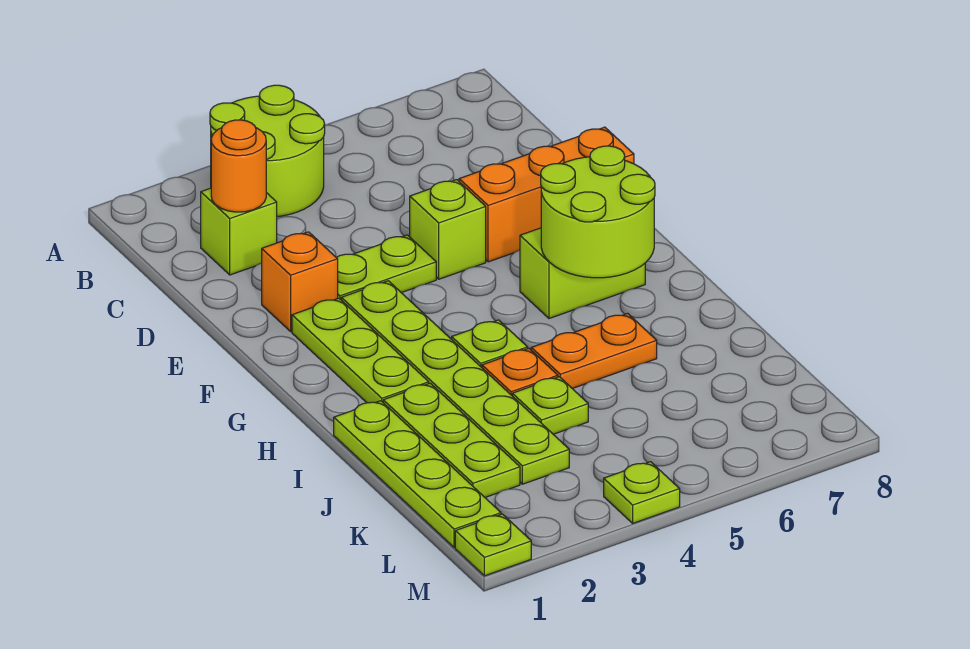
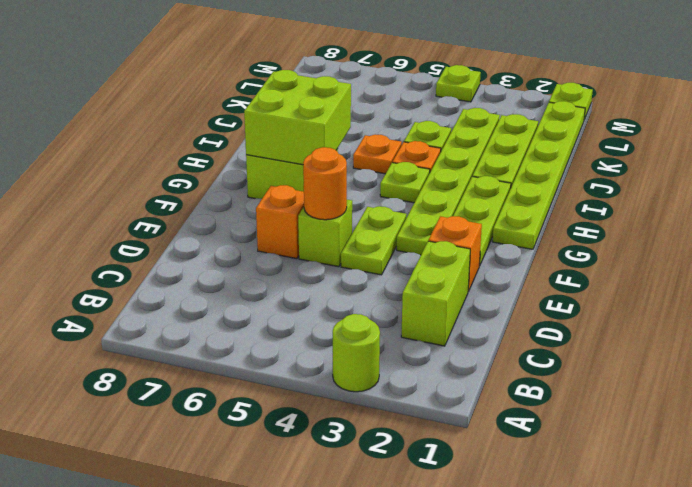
lime 2x2 round brick [210,85,325,217] -> lime 1x1 round brick [333,314,380,392]
lime 1x1 brick [201,188,277,275] -> lime 1x2 brick [401,241,470,346]
orange 1x1 round brick [211,120,266,212] -> orange 1x1 round brick moved to [303,147,347,220]
lime 1x2 plate [336,235,436,300] -> lime 1x2 plate turned to [341,206,407,275]
orange 1x3 brick [459,127,634,262] -> orange 1x1 brick [256,185,304,259]
lime 2x2 round brick [541,146,655,278] -> lime 2x2 brick [244,70,351,165]
lime 1x4 plate [334,401,501,547] -> lime 1x6 plate [492,101,585,249]
orange 1x2 plate [531,313,657,389] -> orange 1x1 plate [353,134,402,174]

